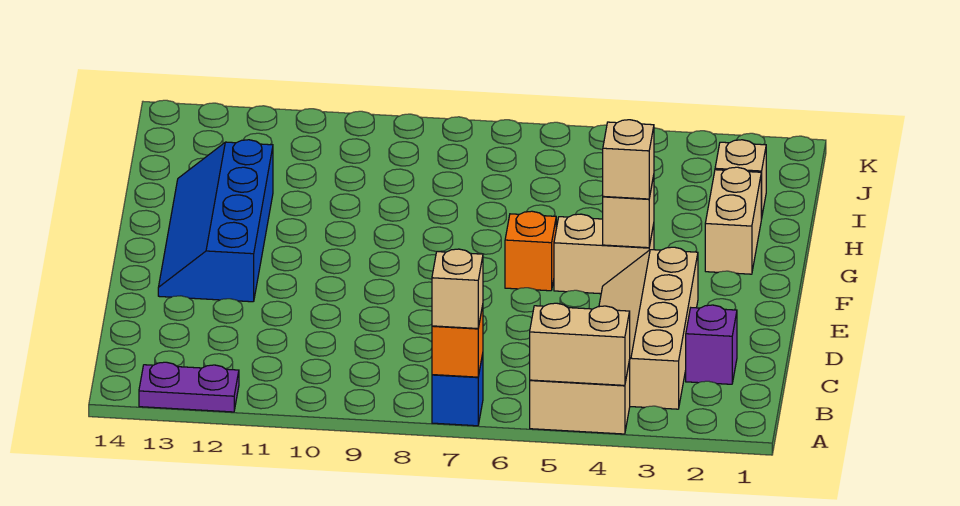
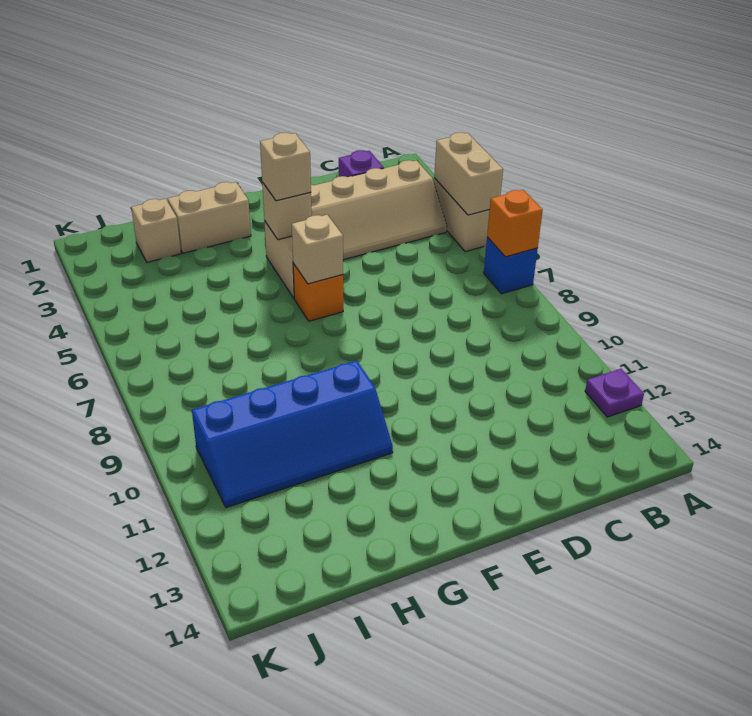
tan 1x1 brick [432,249,483,328] -> tan 1x1 brick moved to [292,215,343,284]
purple 1x2 plate [139,362,239,412] -> purple 1x1 plate [585,369,644,417]
blue 2x4 slope [158,140,273,302] -> blue 2x4 slope moved to [192,361,393,508]

